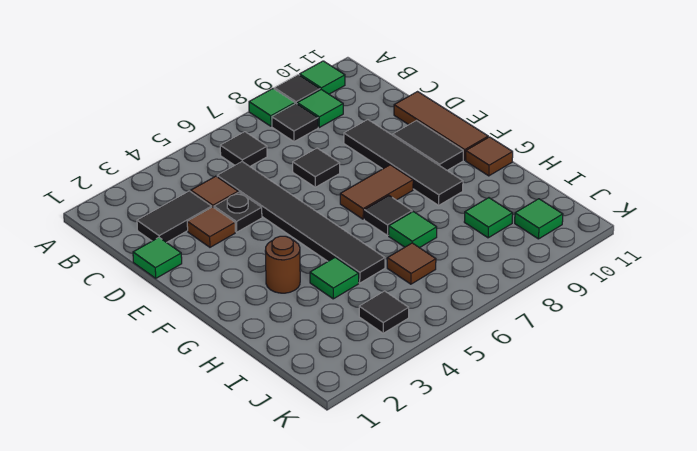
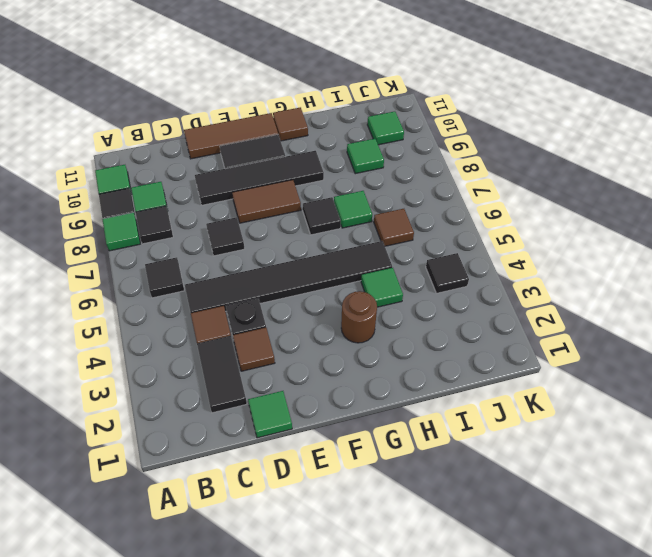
brown 1x2 tile [340,165,413,219] -> brown 1x2 tile turned to [232,180,301,223]

